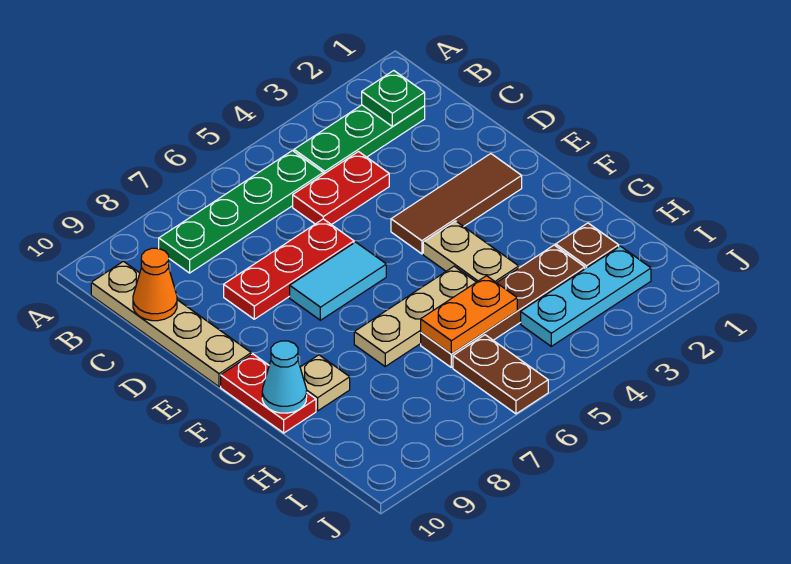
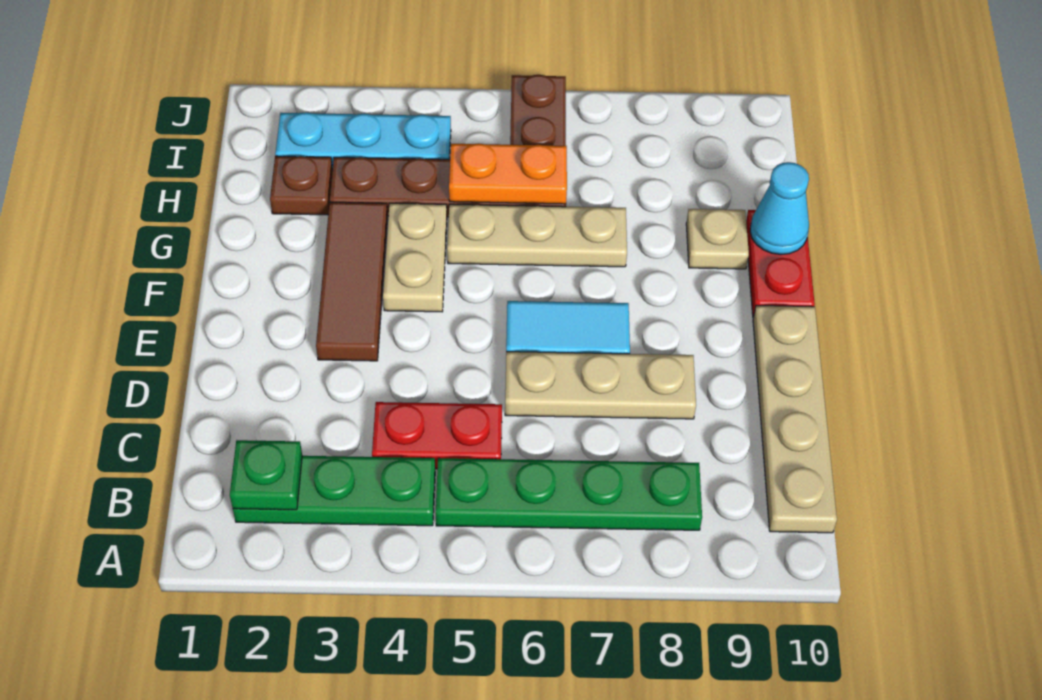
orange 1x1 cone [133,248,177,321] -> none
red 1x3 plate [224,219,354,319] -> tan 1x3 plate [505,352,696,419]
brown 1x3 tile [391,154,522,254] -> brown 1x3 tile turned to [316,202,388,361]

